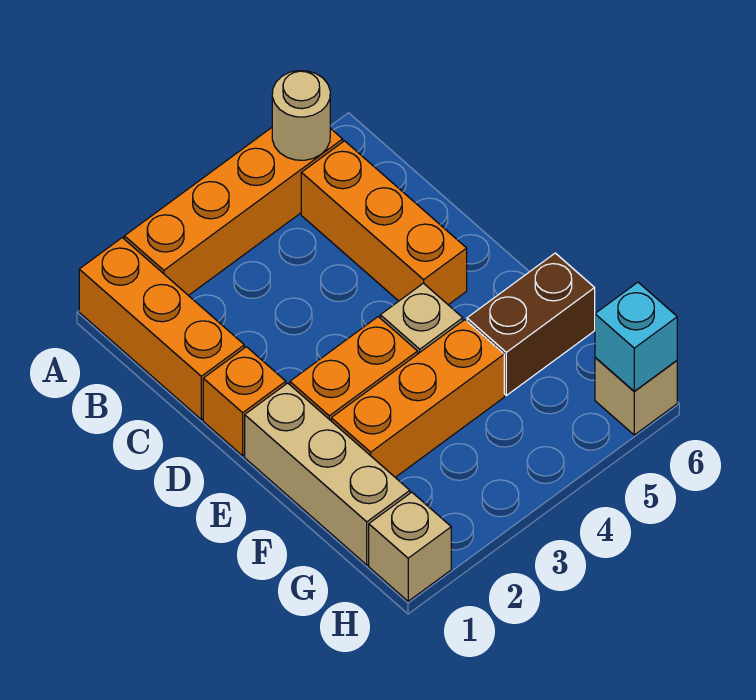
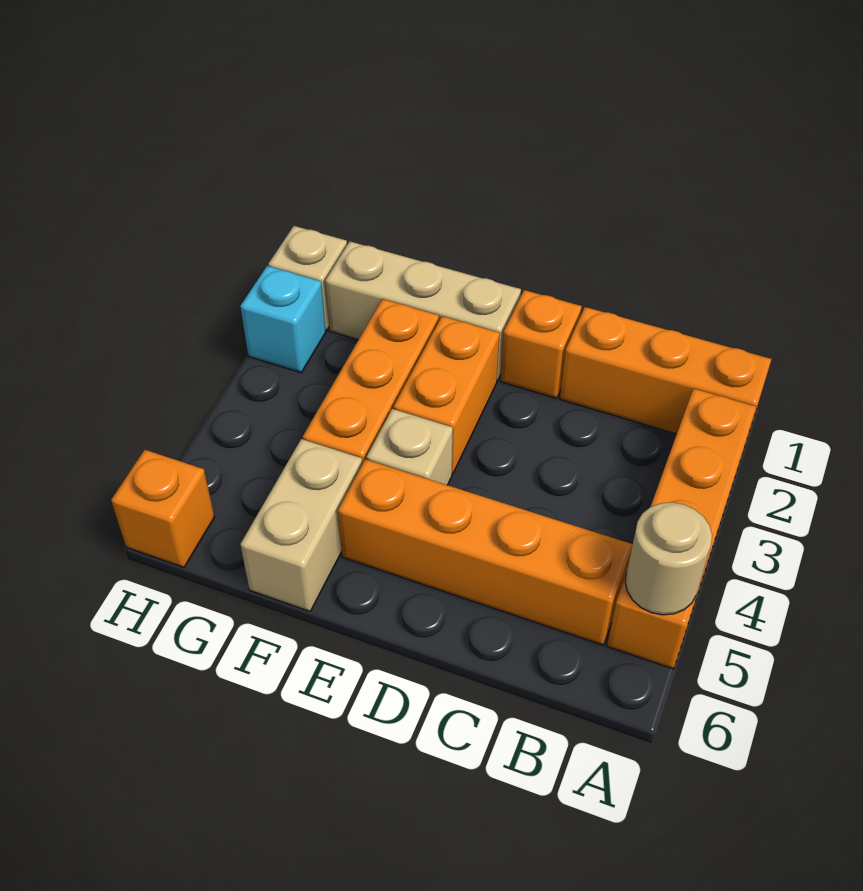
orange 1x3 brick [301,141,467,305] -> orange 1x4 brick [338,459,633,645]
brown 1x2 brick [467,253,595,395] -> tan 1x2 brick [240,439,362,611]
tan 1x1 brick [595,357,677,435] -> orange 1x1 brick [111,450,214,567]
cyan 1x1 brick [595,282,677,391] -> cyan 1x1 brick moved to [240,266,326,373]

